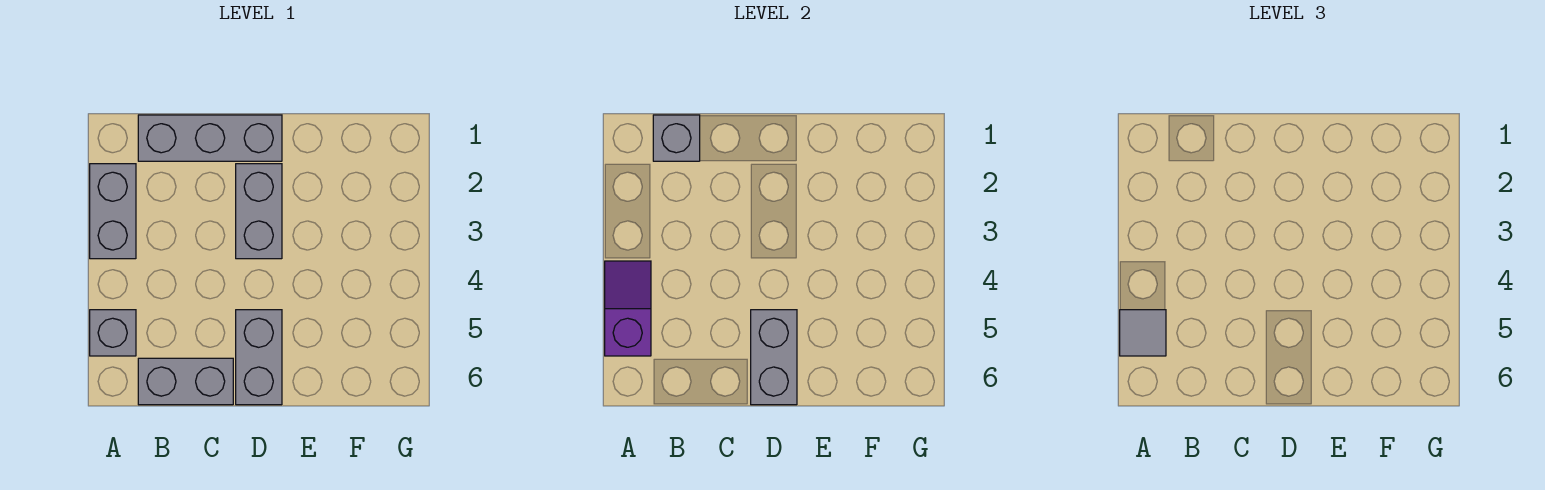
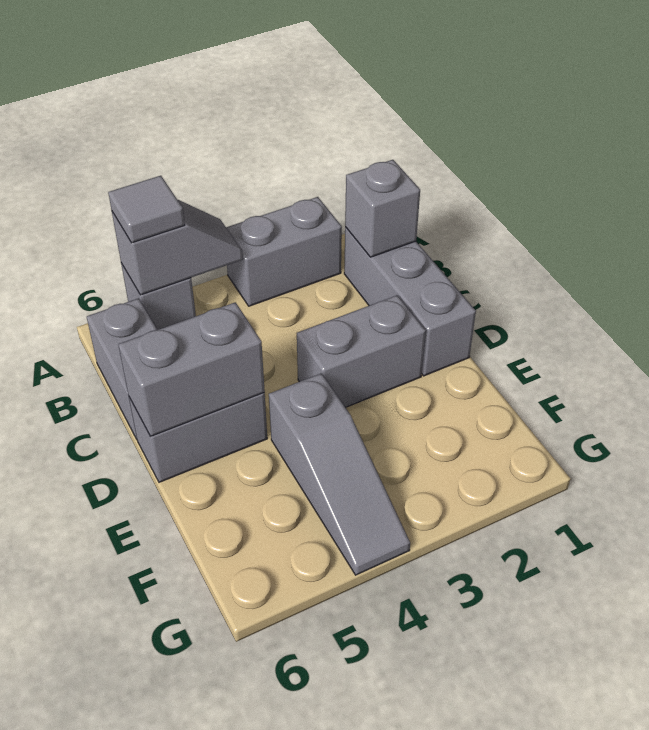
purple 1x2 slope [605,261,651,356] -> grey 1x2 slope [112,200,243,295]
none -> grey 1x3 slope [269,373,410,575]

